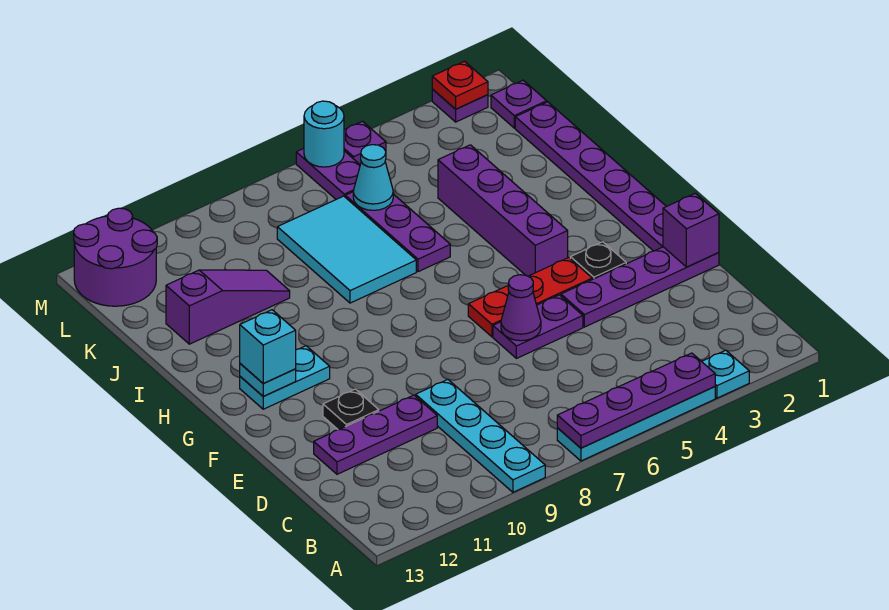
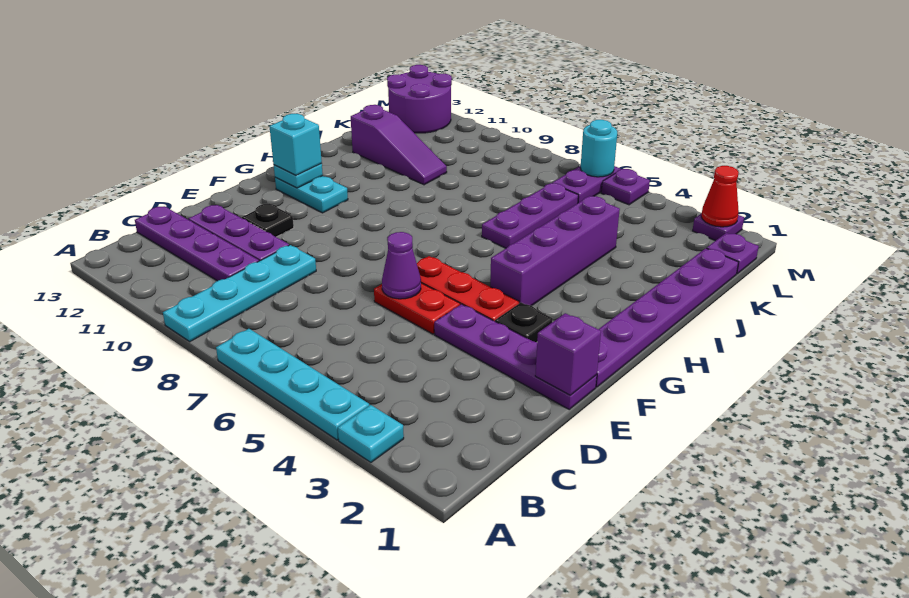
purple 1x4 plate [557,353,715,448] -> purple 1x4 plate moved to [135,207,259,281]
purple 1x2 plate [493,295,583,358] -> red 1x2 plate [374,283,460,334]
cyan 2x3 tile [277,196,416,303] -> none
cyan 1x1 cone [353,145,393,210] -> none
red 1x1 plate [432,61,488,109] -> red 1x1 cone [701,166,739,227]

